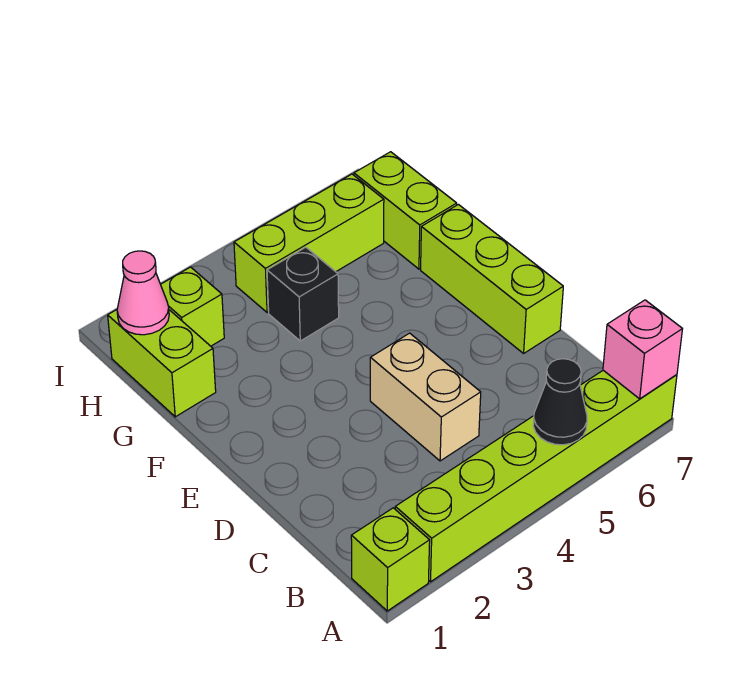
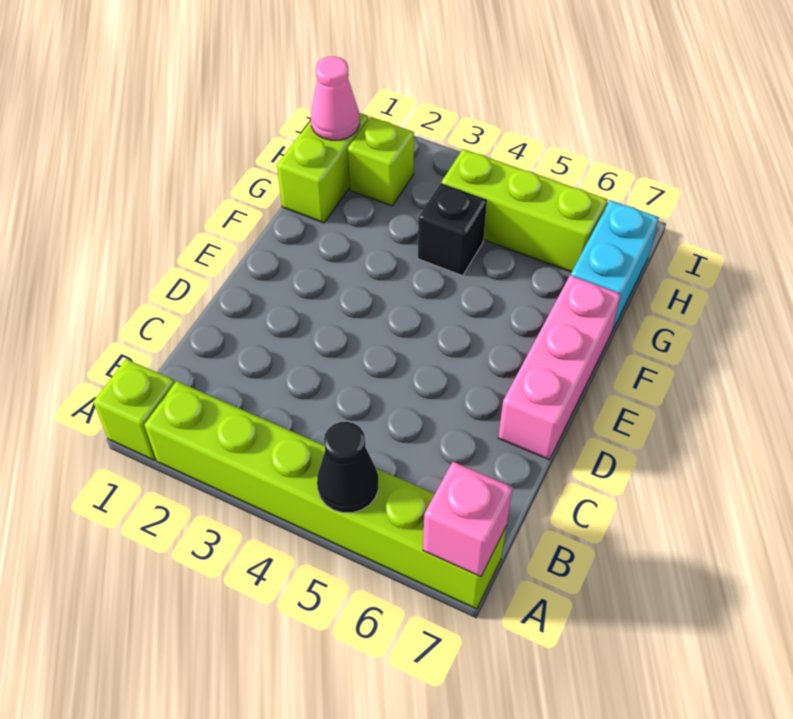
tan 1x2 brick [370,333,481,461] -> none
lime 1x3 brick [421,205,563,353] -> pink 1x3 brick [498,275,621,460]
lime 1x2 brick [354,152,457,269] -> cyan 1x2 brick [571,200,659,331]

